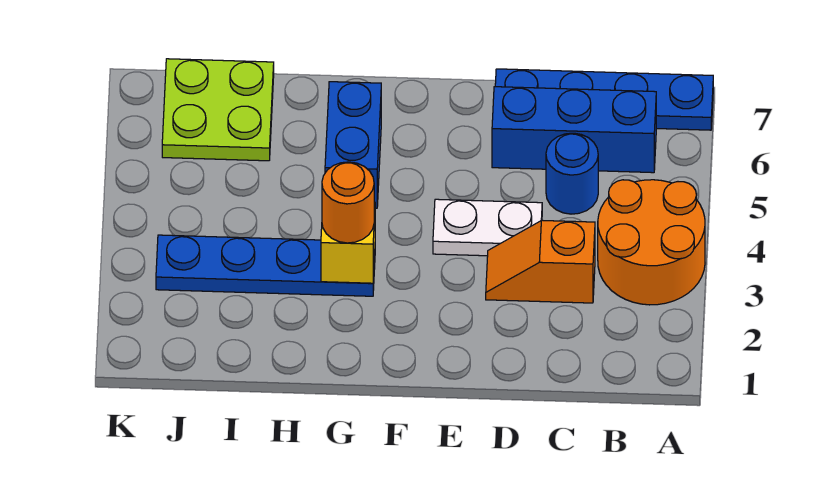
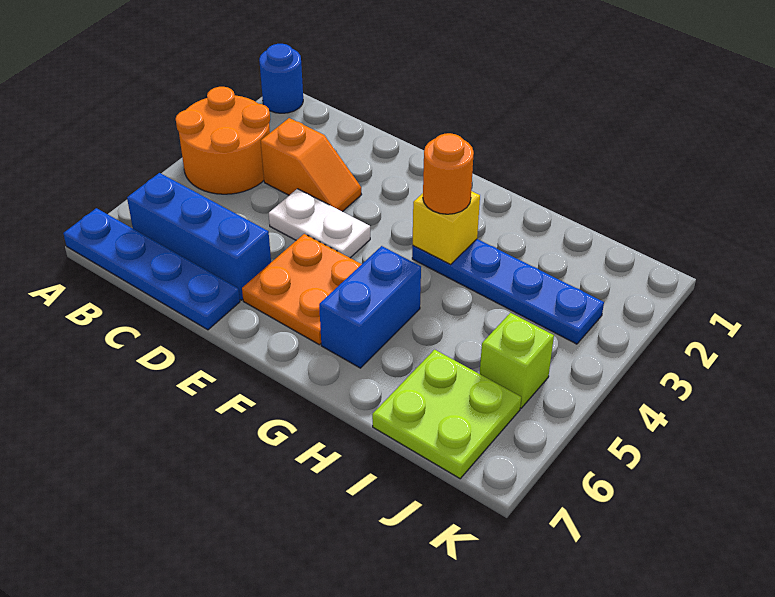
blue 1x1 round brick [546,133,598,214] -> blue 1x1 round brick moved to [259,44,303,113]
none -> orange 2x2 plate [242,234,362,345]
none -> lime 1x1 brick [480,313,554,408]

